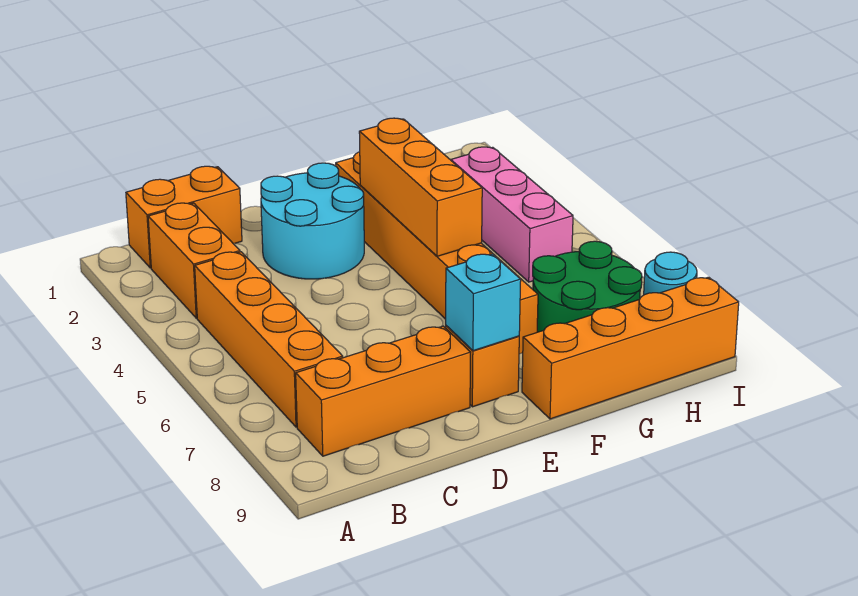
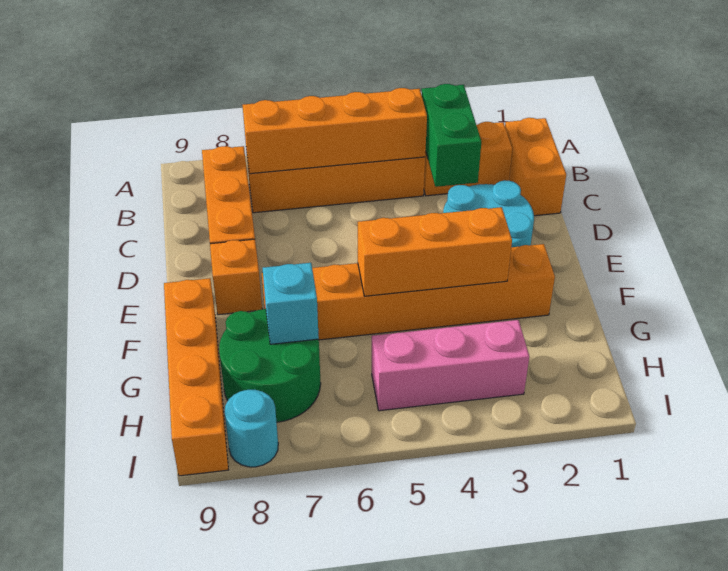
none -> green 1x2 brick [422,84,481,187]
none -> orange 1x4 brick [242,88,427,174]
cyan 1x1 brick [446,254,521,351] -> cyan 1x1 brick moved to [263,263,319,344]

